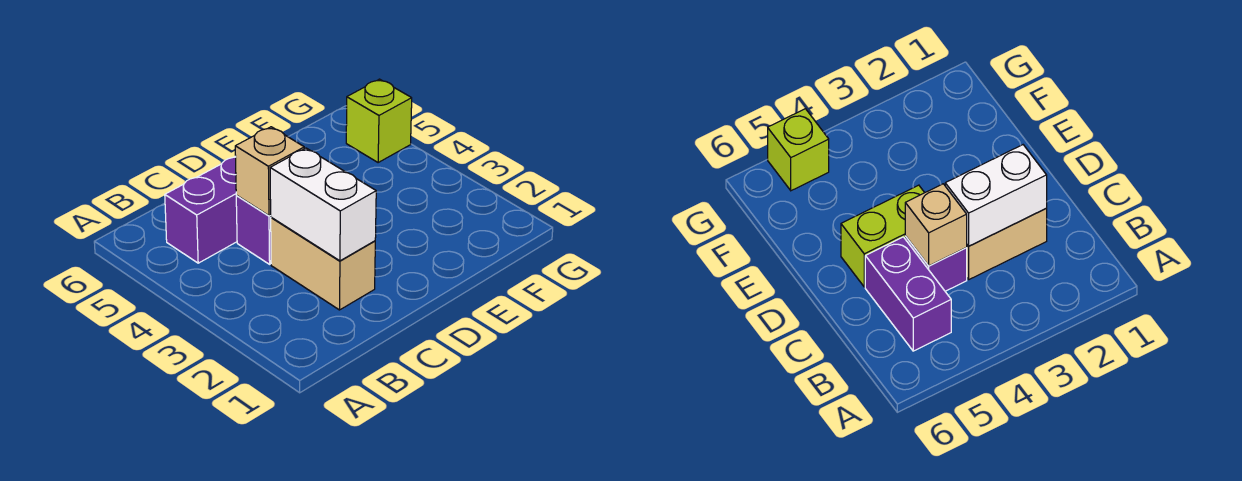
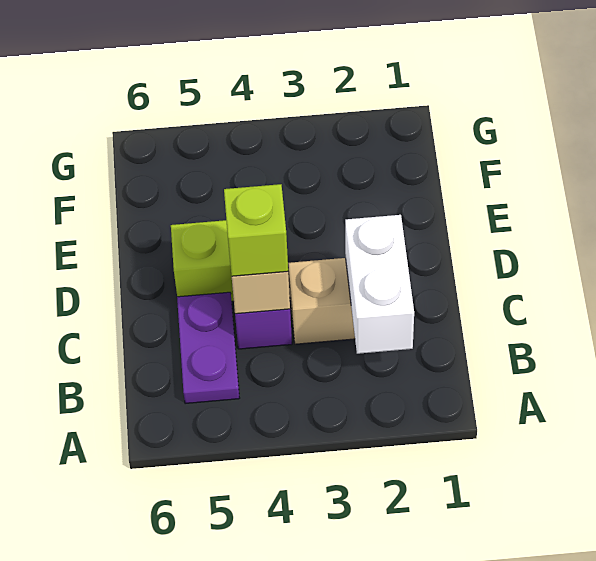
purple 1x2 brick [165,156,237,263] -> purple 1x2 plate [177,292,239,404]
white 1x2 brick [270,148,376,261] -> white 1x2 brick turned to [345,215,414,354]
lime 1x1 brick [346,79,412,162] -> lime 1x1 brick moved to [224,184,288,276]

